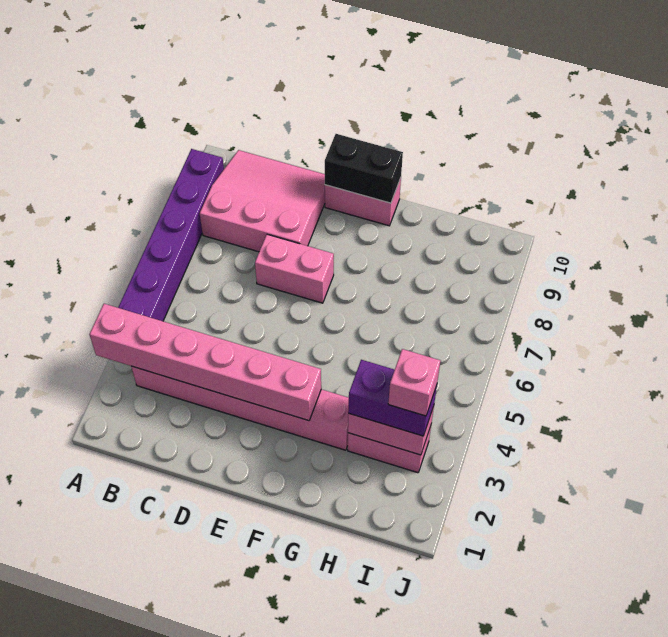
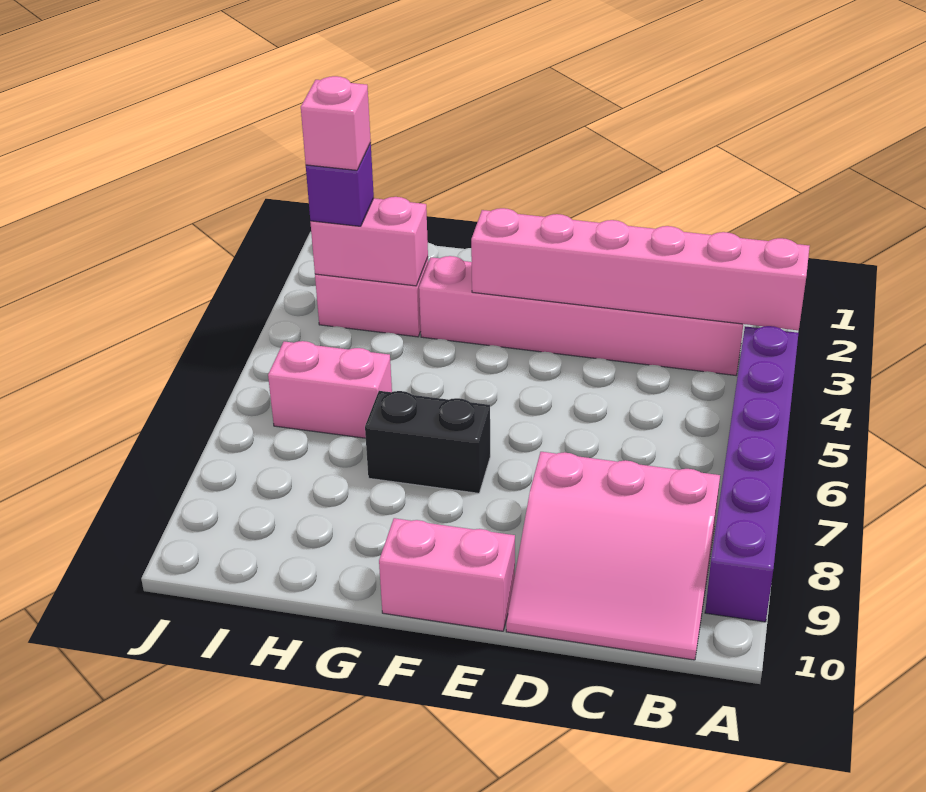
pink 1x2 brick [255,234,334,303] -> pink 1x2 brick moved to [268,341,392,438]
black 1x2 brick [325,134,403,203] -> black 1x2 brick moved to [365,391,490,493]
purple 1x2 brick [348,360,437,436] -> purple 1x1 brick [306,144,374,226]

